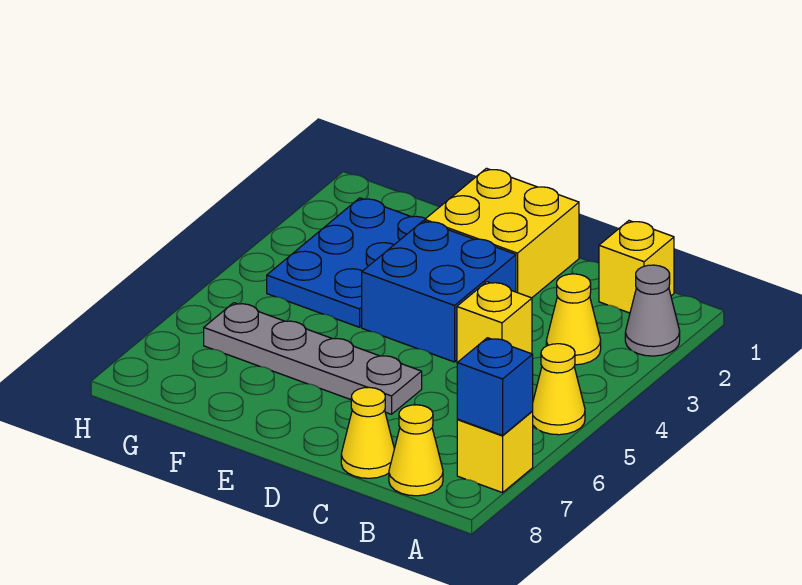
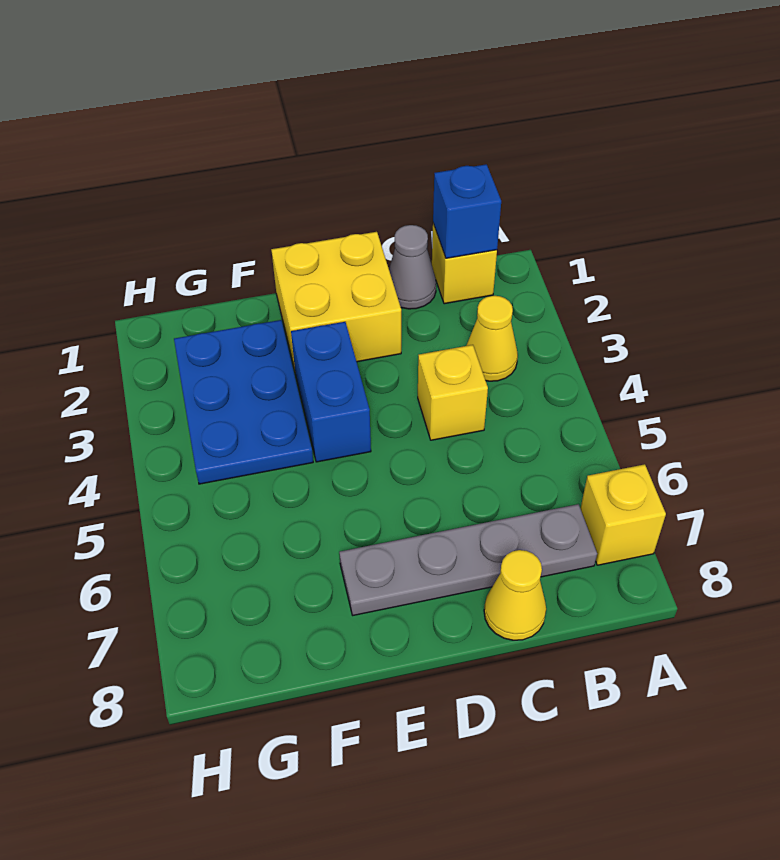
grey 1x1 cone [625,265,680,356] -> grey 1x1 cone moved to [389,225,436,309]
yellow 1x1 cone [532,344,585,435] -> none
blue 1x1 brick [457,338,533,435] -> blue 1x1 brick moved to [433,164,501,258]
yellow 1x1 cone [389,405,443,496] -> none
blue 2x2 brick [362,221,516,362] -> blue 1x2 brick [291,322,371,462]
grey 1x4 plate [204,303,422,414] -> grey 1x4 plate moved to [339,504,597,615]

